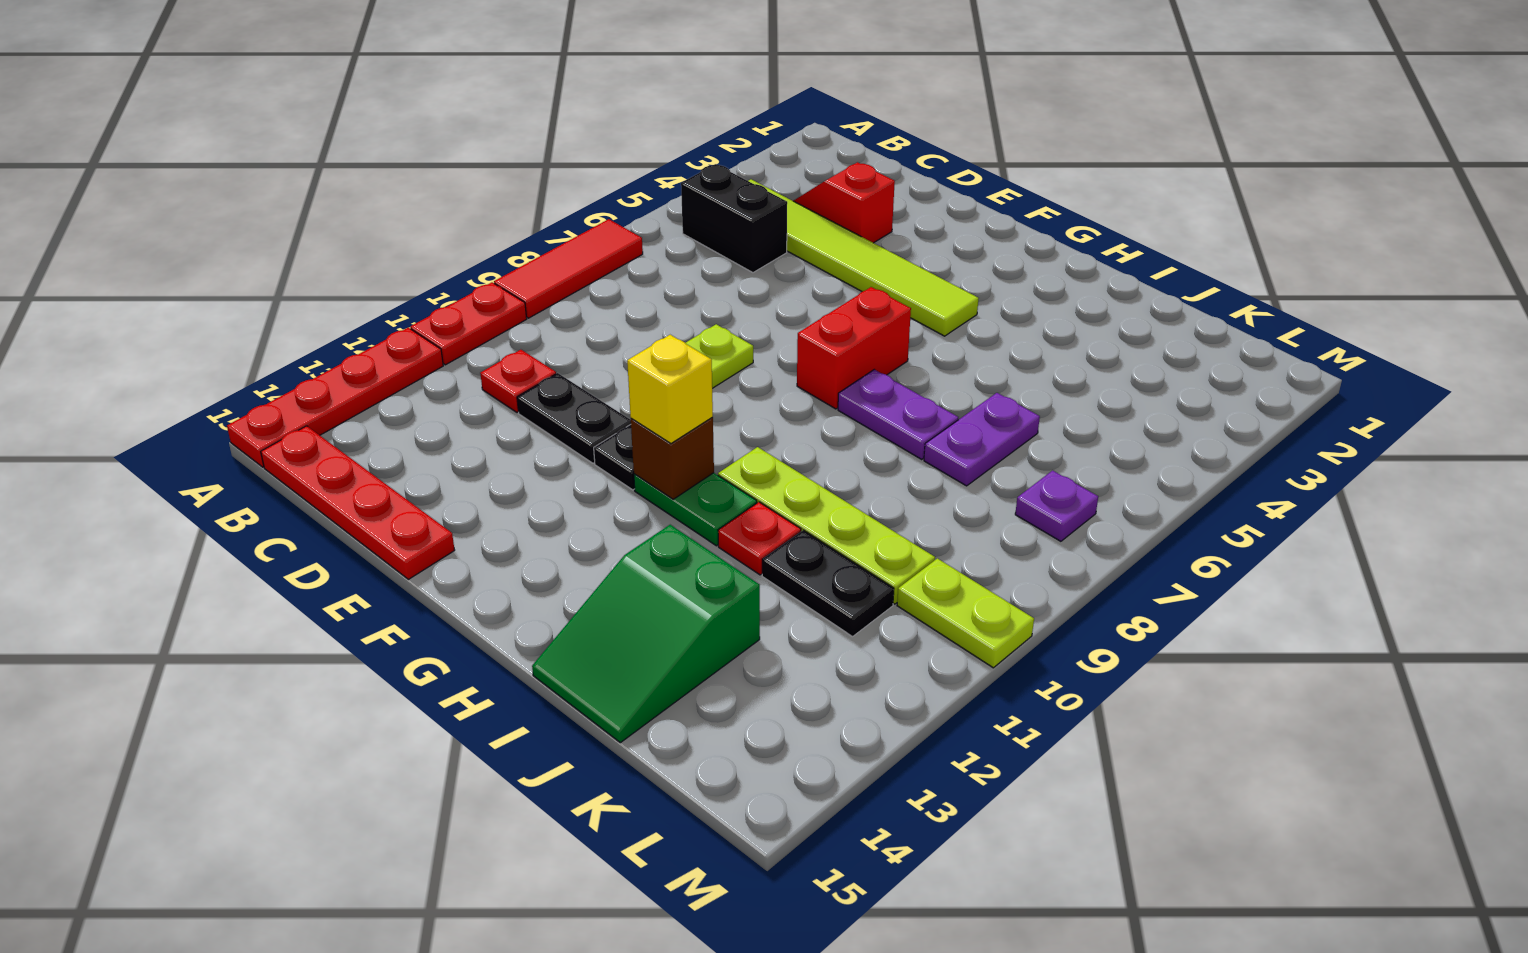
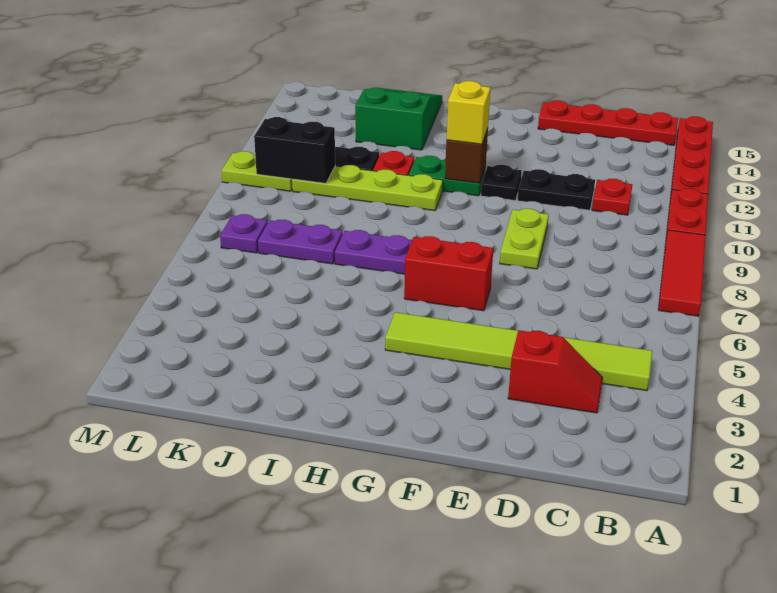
black 1x2 brick [681,164,787,273] -> black 1x2 brick moved to [254,117,335,183]
red 1x2 brick [797,287,911,409] -> red 1x2 brick turned to [404,236,493,311]
purple 1x2 plate [924,393,1040,486] -> purple 1x2 plate turned to [258,220,343,264]

